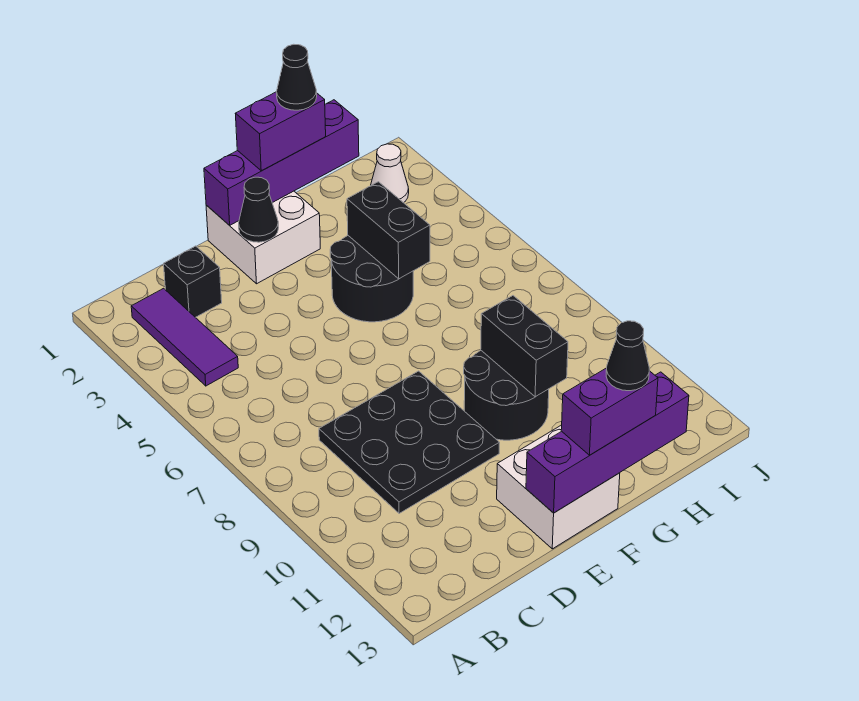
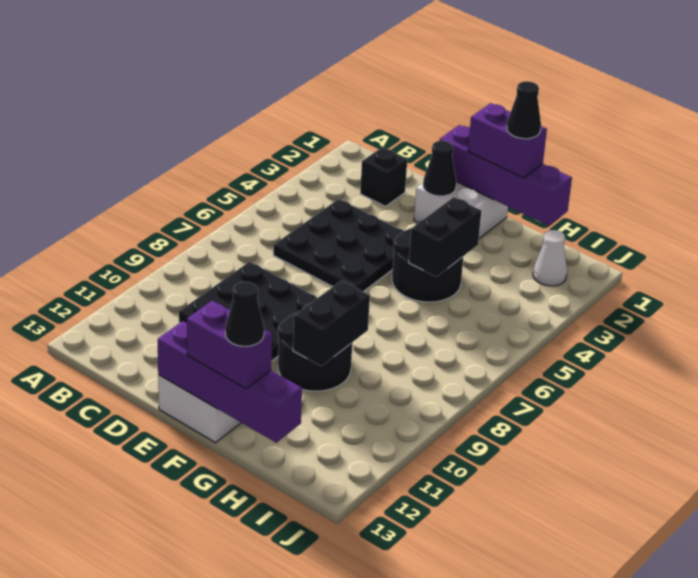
purple 1x3 tile [131,288,238,386] -> none
none -> black 3x3 plate [273,199,404,292]

